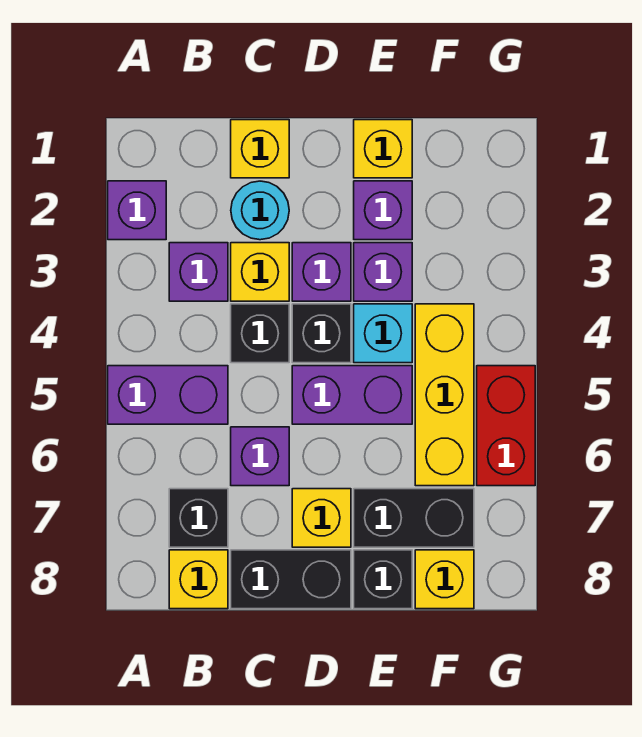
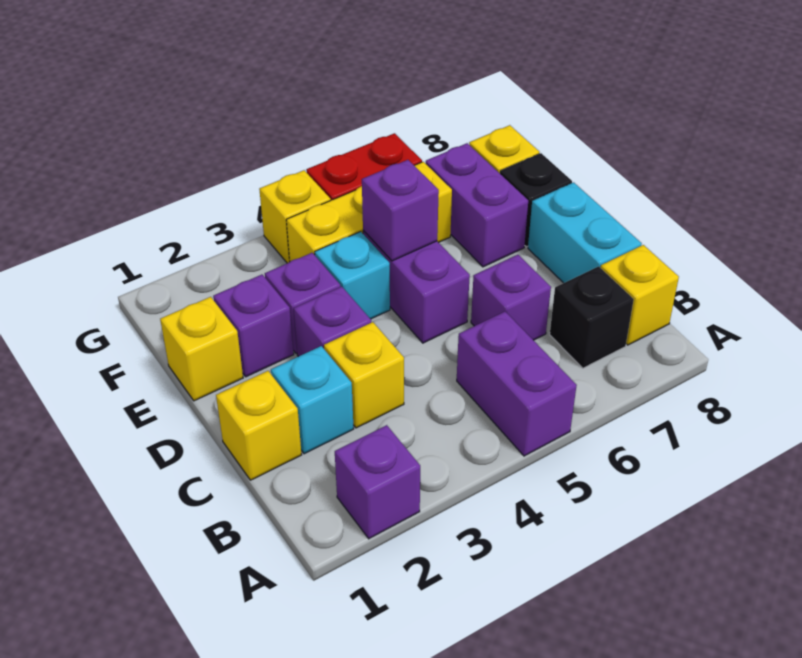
purple 1x1 brick [169,243,228,301] -> purple 1x1 brick moved to [362,160,439,261]
cyan 1x1 round brick [231,181,289,240] -> cyan 1x1 brick [271,346,354,454]
black 1x1 brick [231,304,289,363] -> none
black 1x2 brick [231,550,351,609] -> cyan 1x2 brick [528,182,642,283]
black 1x1 brick [292,304,351,363] -> none
yellow 1x1 brick [292,489,351,547] -> yellow 1x1 brick moved to [259,170,331,263]
black 1x2 brick [354,489,474,547] -> purple 1x2 brick [425,143,528,267]

